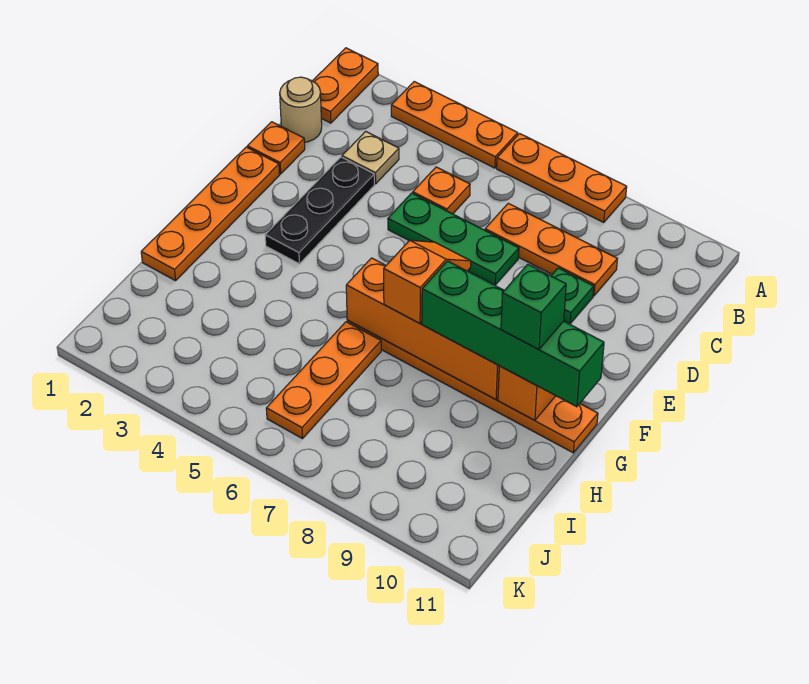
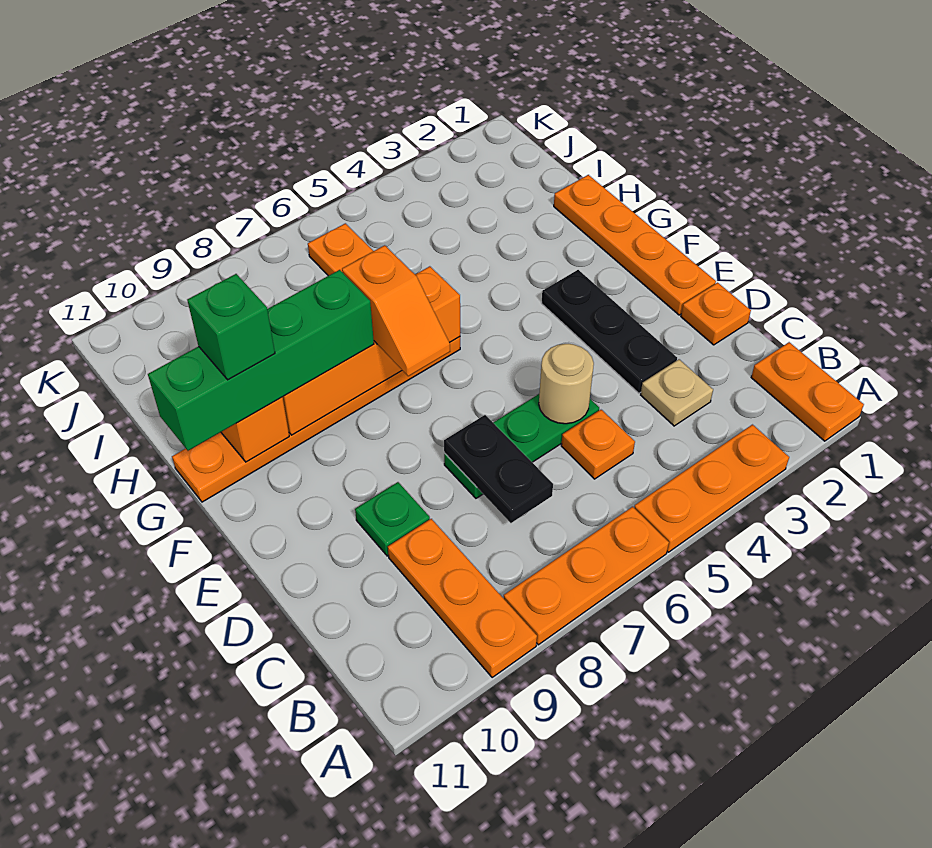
tan 1x1 round brick [280,77,322,142] -> tan 1x1 round brick moved to [539,344,594,424]
orange 1x3 plate [485,203,617,296] -> orange 1x3 plate turned to [388,519,537,677]
none -> black 1x2 plate [444,415,553,523]

